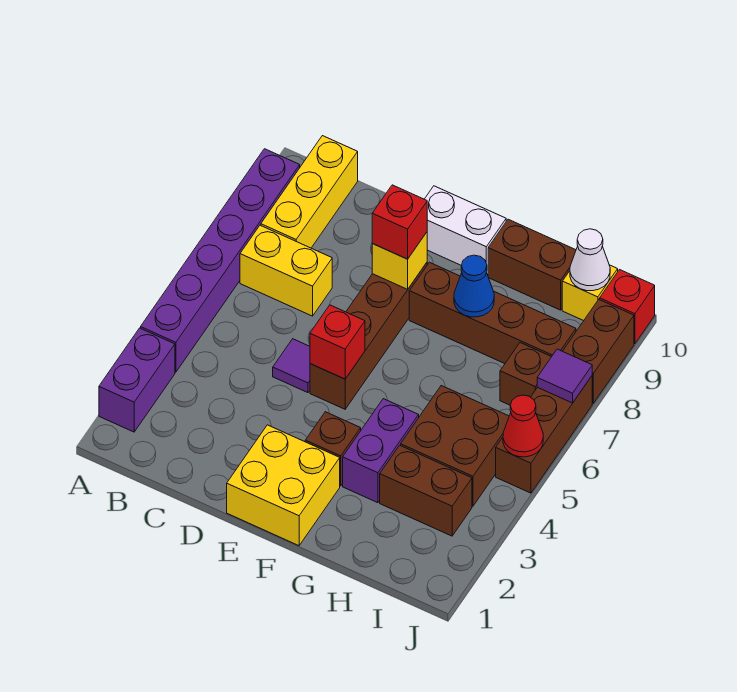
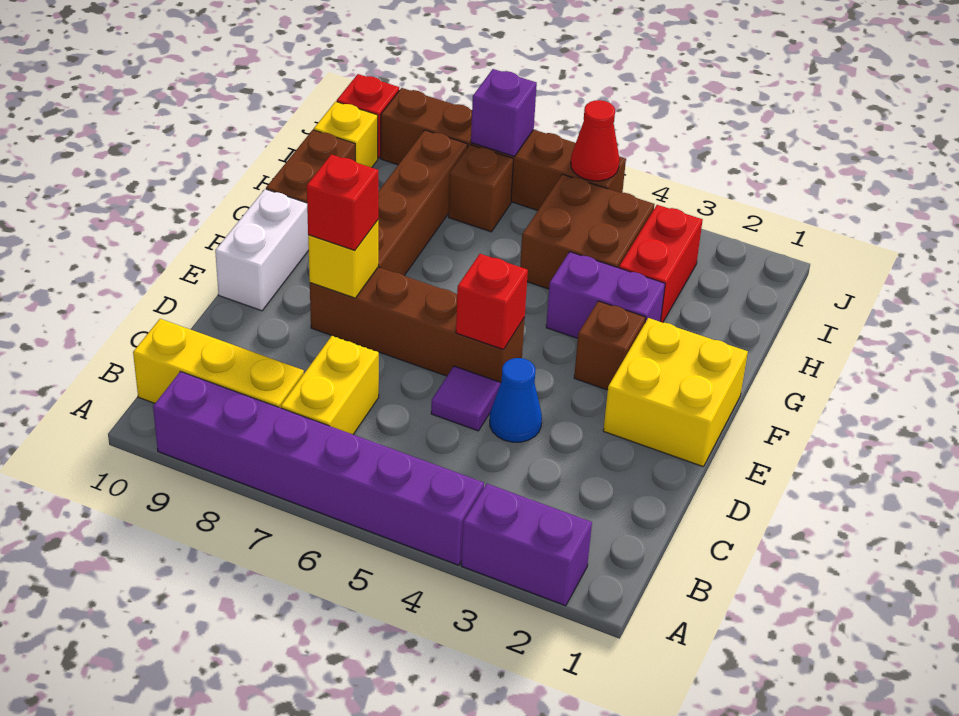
blue 1x1 cone [454,255,494,317] -> blue 1x1 cone moved to [490,358,542,442]
brown 1x2 brick [380,445,472,536] -> red 1x2 brick [619,205,703,323]
white 1x1 cone [570,229,610,291] -> none
purple 1x1 tile [537,349,592,403] -> purple 1x1 brick [471,69,537,157]

